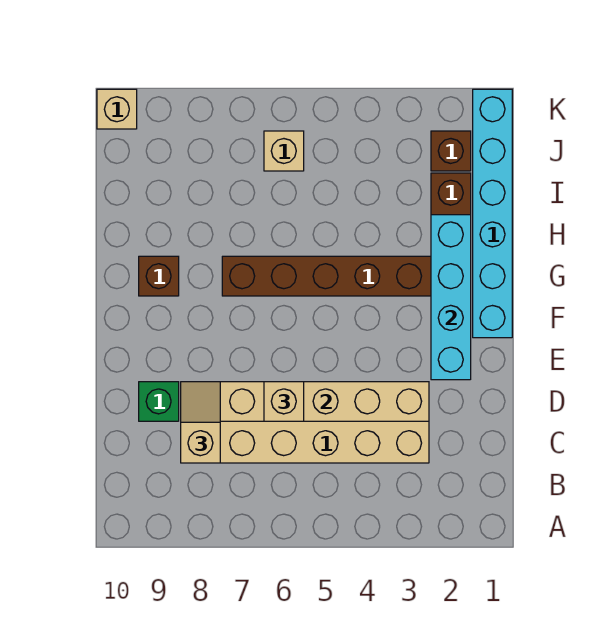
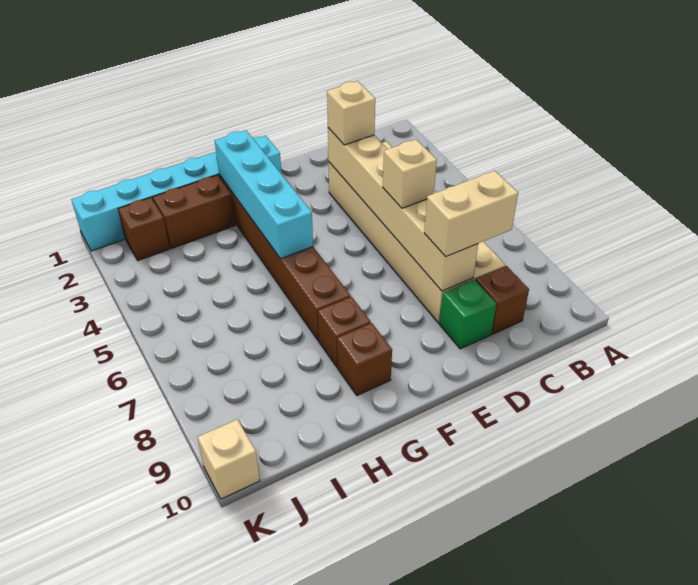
tan 1x2 slope [181,382,220,463] -> tan 1x2 brick [424,171,518,257]
none -> brown 1x1 brick [476,266,529,334]
cyan 1x4 brick [431,215,471,380] -> cyan 1x4 brick turned to [215,130,313,259]
none -> brown 1x1 brick [318,297,371,367]
tan 1x1 brick [264,131,304,171] -> tan 1x1 brick moved to [327,81,375,145]

